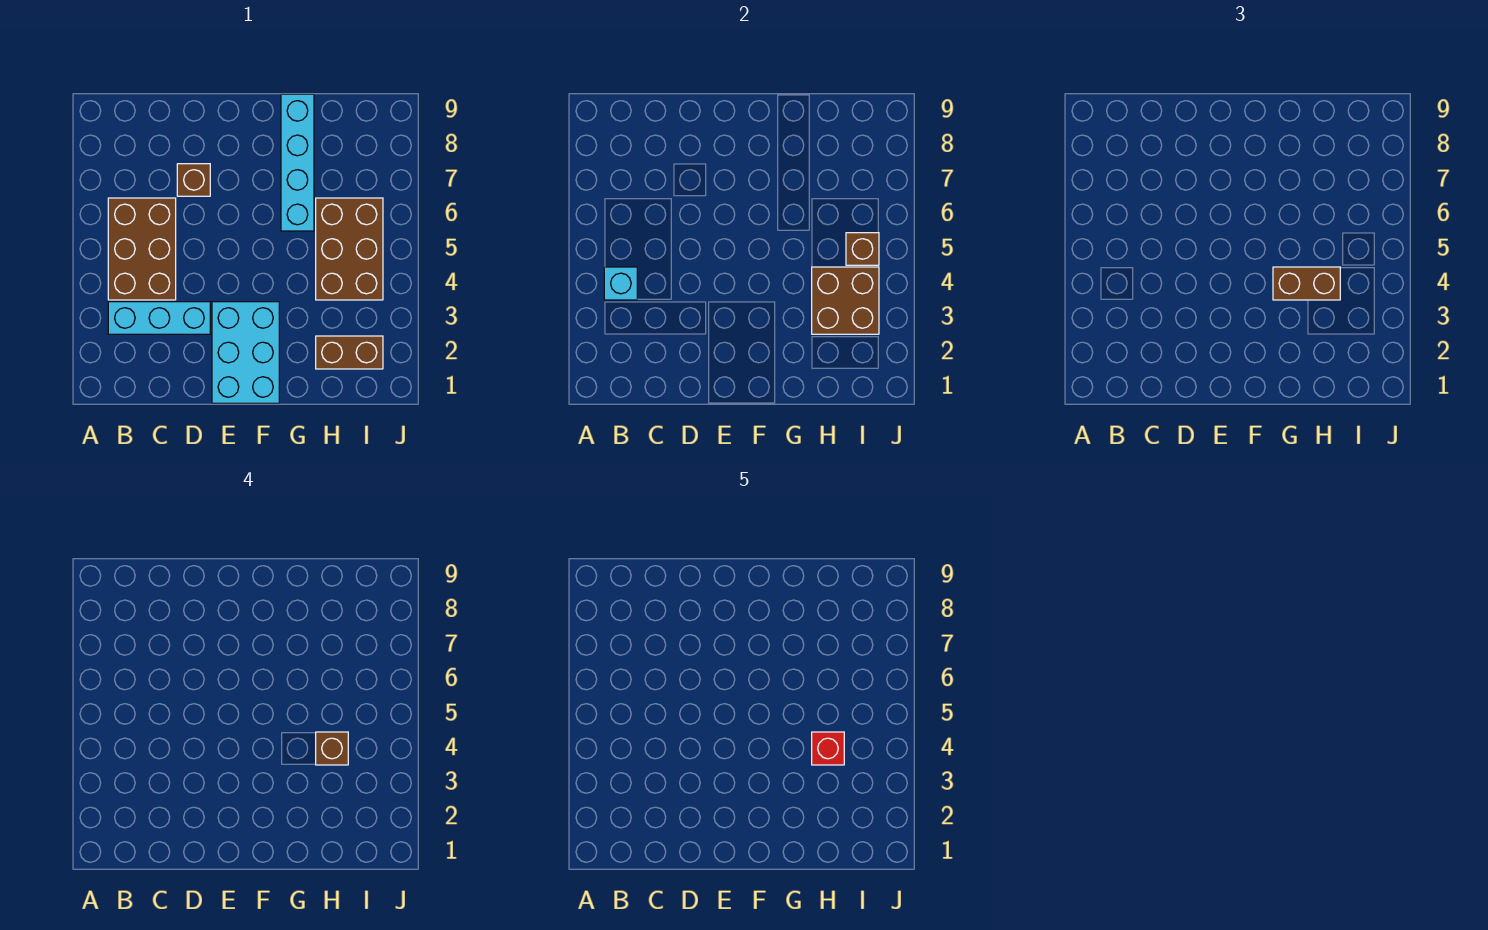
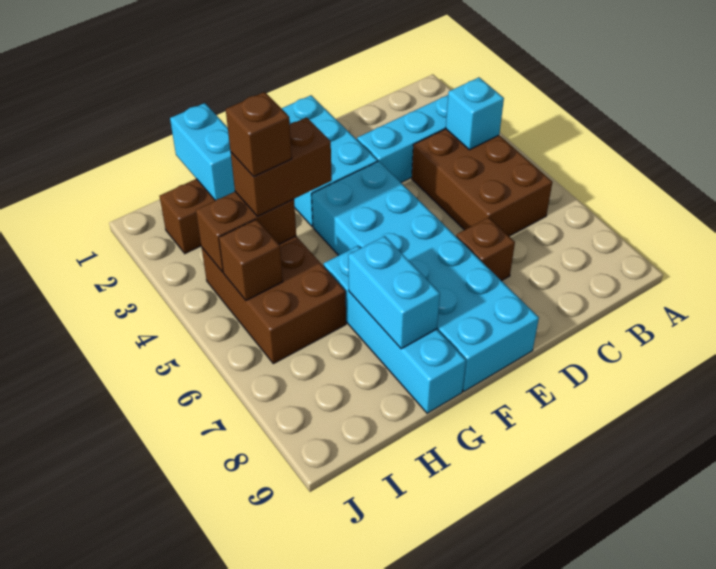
none -> cyan 2x6 brick [312,161,539,391]
none -> cyan 1x2 brick [348,236,440,349]
none -> cyan 1x2 brick [170,103,235,201]
brown 2x2 brick [812,267,879,334] -> brown 1x2 brick [196,192,296,272]
red 1x1 brick [812,732,844,765] -> none

